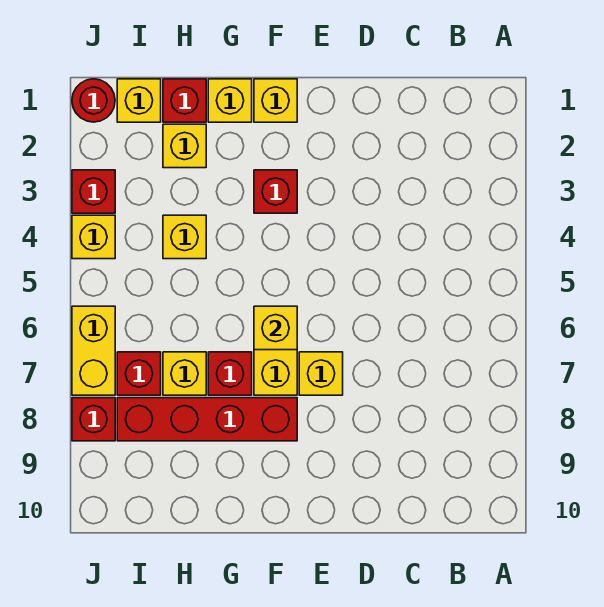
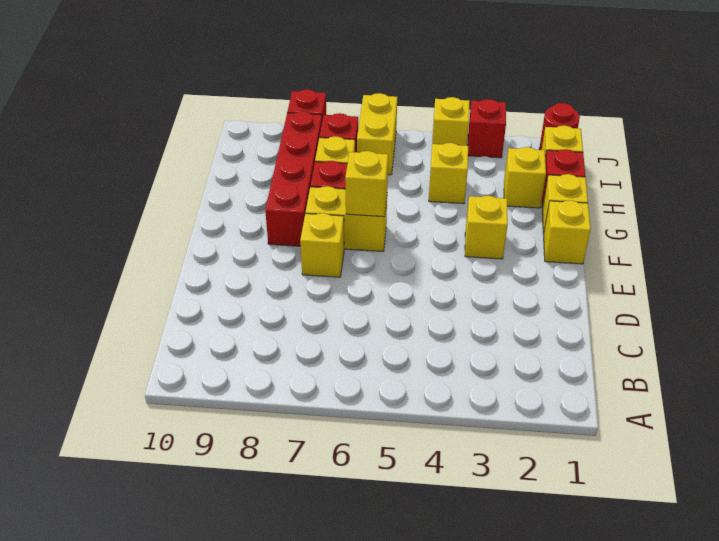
red 1x1 brick [254,170,297,213] -> yellow 1x1 brick [465,196,508,259]
yellow 1x2 brick [72,306,115,395] -> yellow 1x2 brick turned to [357,93,397,175]

